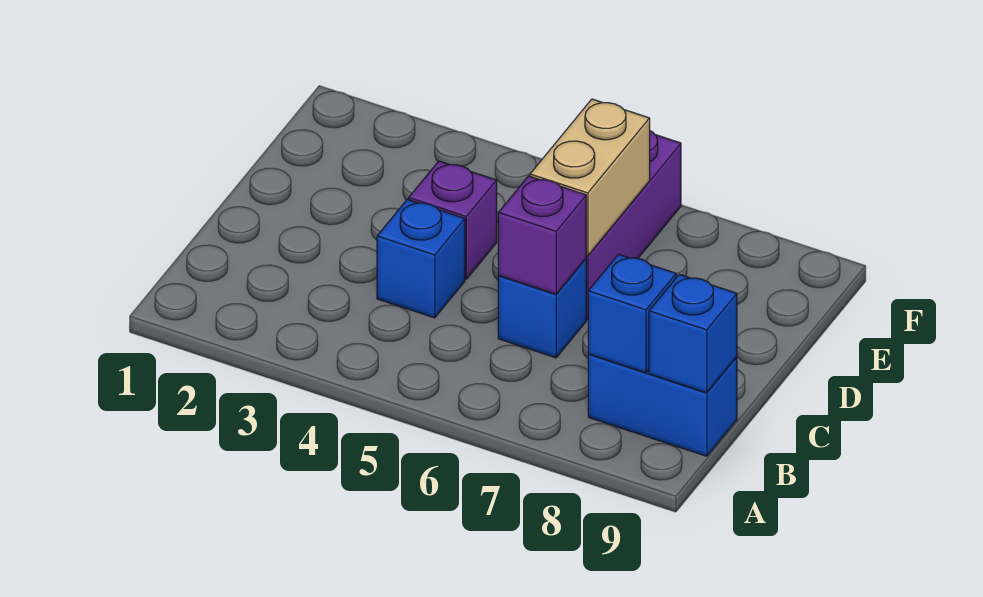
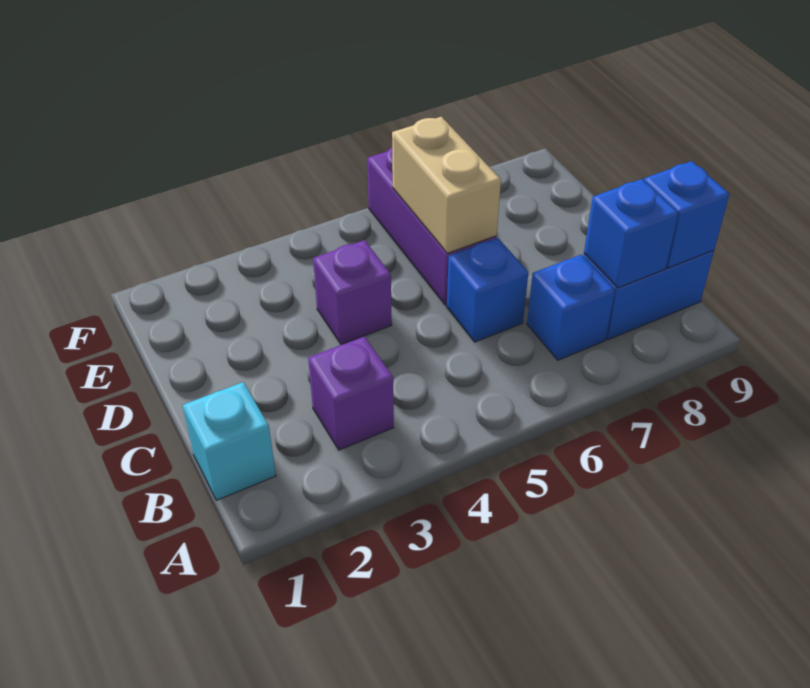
none -> cyan 1x1 brick [183,382,276,500]
blue 1x1 brick [377,200,465,318] -> blue 1x1 brick moved to [527,255,615,360]
purple 1x1 brick [498,176,586,294] -> purple 1x1 brick moved to [308,336,394,450]

